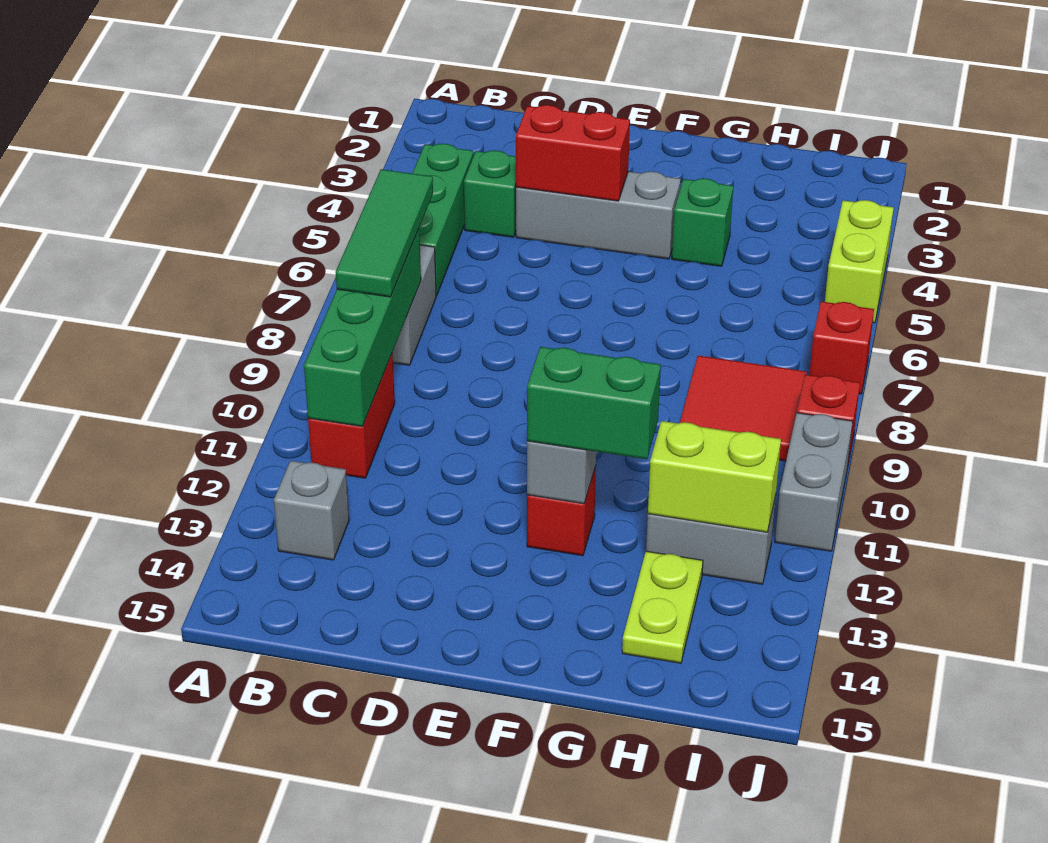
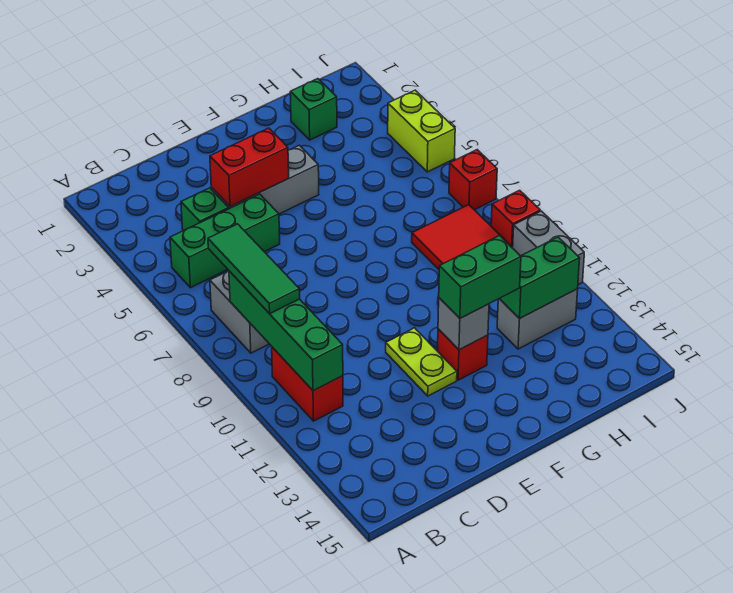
green 1x3 brick [412,144,473,296] -> green 1x3 brick turned to [170,194,280,288]
grey 1x1 brick [274,461,349,560] -> none
green 1x1 brick [672,179,733,266] -> green 1x1 brick moved to [290,79,337,140]
lime 1x2 brick [648,421,781,532] -> green 1x2 brick [499,237,580,319]
lime 1x2 plate [622,551,703,663] -> lime 1x2 plate moved to [386,328,457,396]

